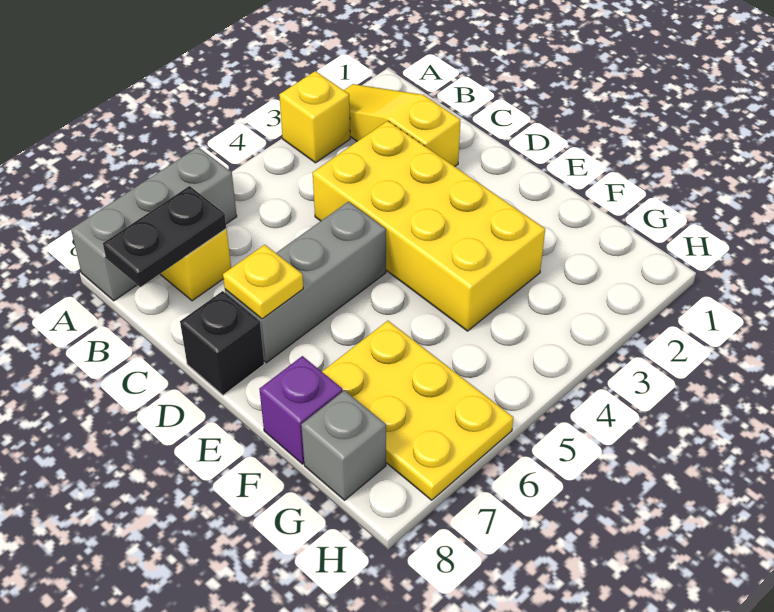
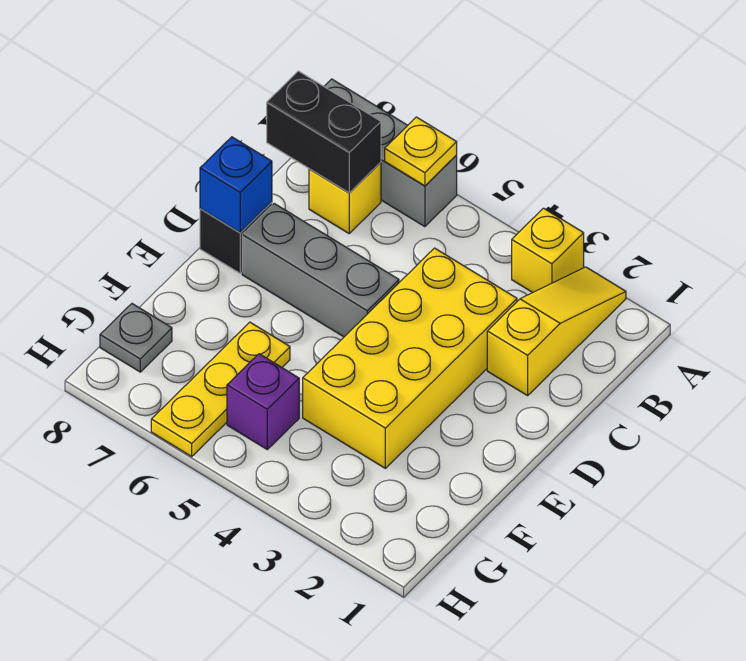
black 1x2 plate [103,186,226,287] -> black 1x2 brick [267,71,381,193]
yellow 1x1 plate [223,245,303,319] -> yellow 1x1 plate moved to [385,117,457,186]
none -> blue 1x1 brick [200,137,272,233]
yellow 2x3 plate [322,321,513,500] -> yellow 1x3 plate [151,322,290,456]
purple 1x1 brick [259,356,342,464] -> purple 1x1 brick moved to [227,354,299,449]
grey 1x1 brick [301,390,386,500] -> grey 1x1 plate [100,304,172,372]

